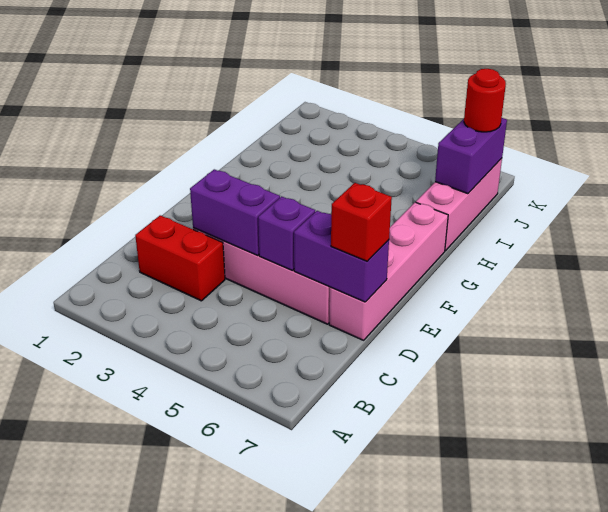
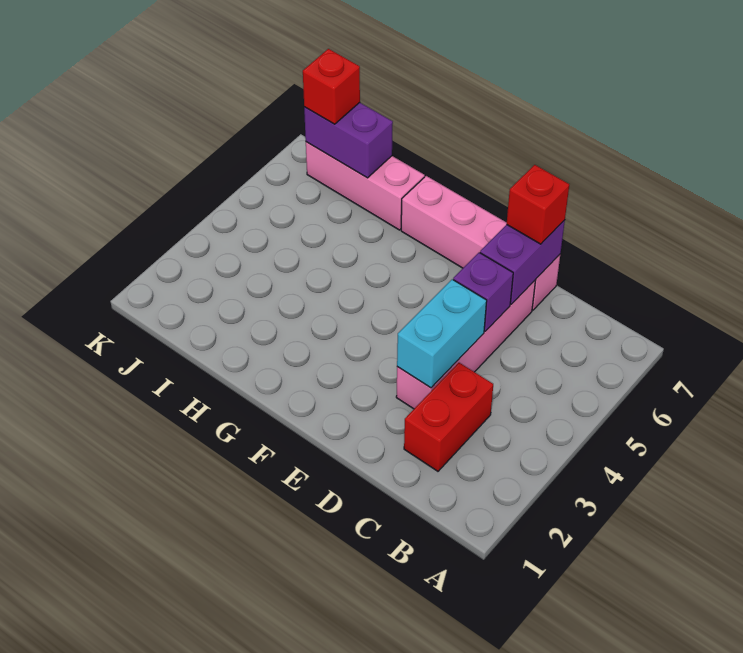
purple 1x2 brick [190,169,280,256] -> cyan 1x2 brick [397,279,487,388]
red 1x1 round brick [464,69,506,132] -> red 1x1 brick [303,49,360,124]

